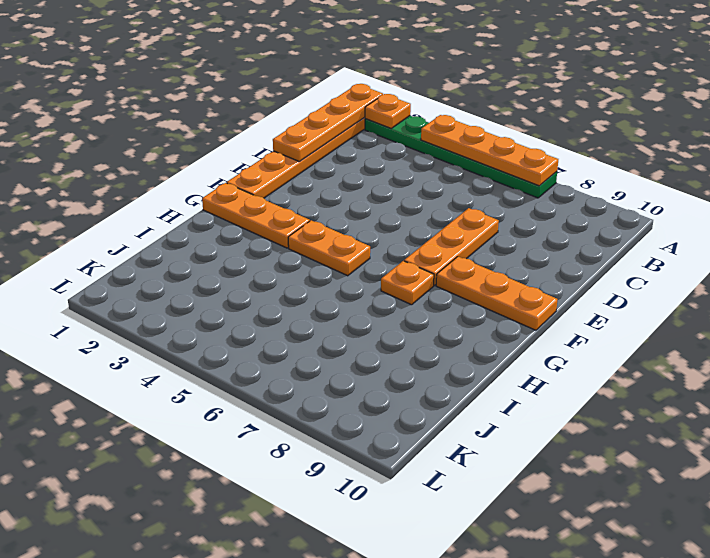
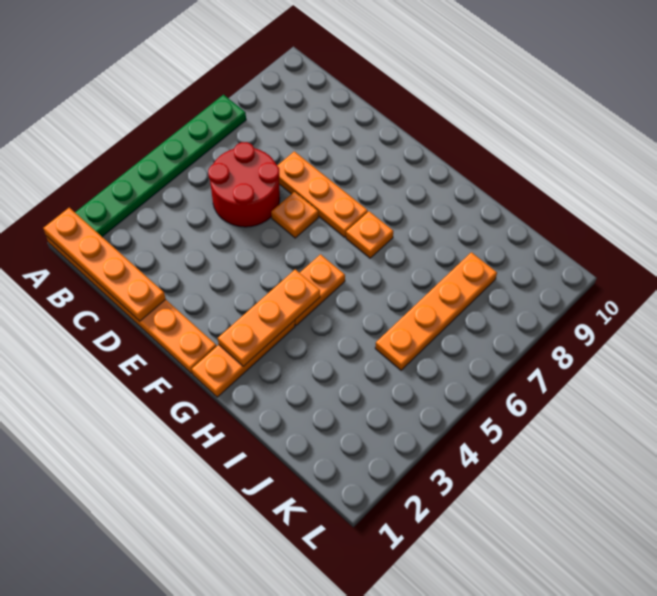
orange 1x1 plate [365,94,411,128] -> orange 1x1 plate moved to [271,192,318,238]
orange 1x4 plate [421,115,558,186] -> orange 1x4 plate moved to [375,252,497,370]
none -> red 2x2 round brick [208,142,280,227]
orange 1x3 plate [436,257,558,330] -> orange 1x3 plate moved to [218,269,320,366]

